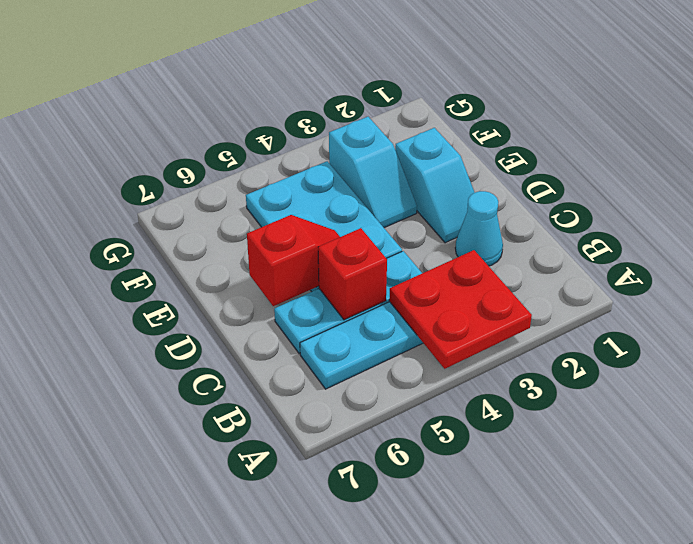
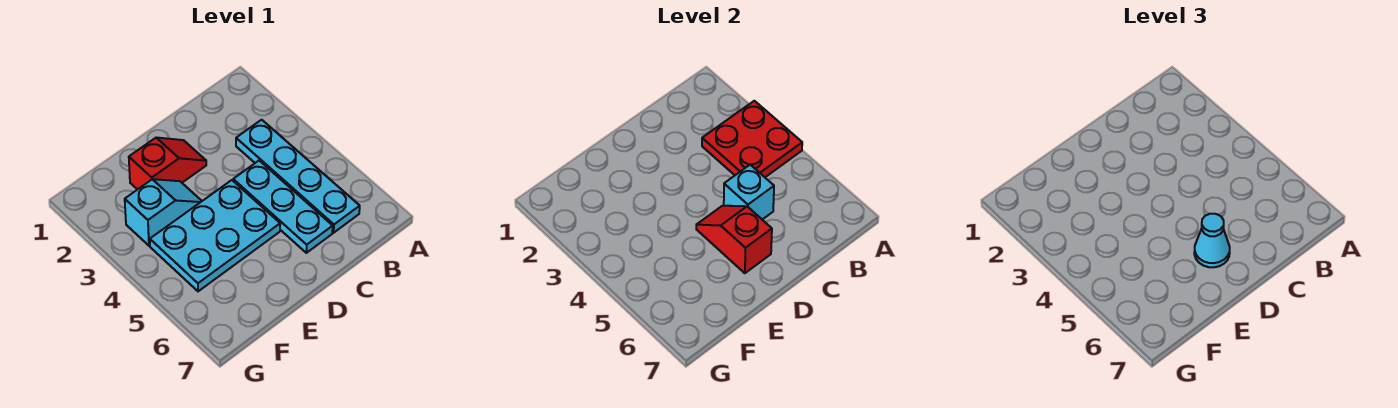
cyan 1x1 cone [455,191,503,266] -> cyan 1x1 cone moved to [1194,214,1230,267]
red 1x1 brick [318,228,387,320] -> cyan 1x1 brick [724,165,774,220]
cyan 1x2 slope [395,128,475,243] -> red 1x2 slope [129,138,206,190]

